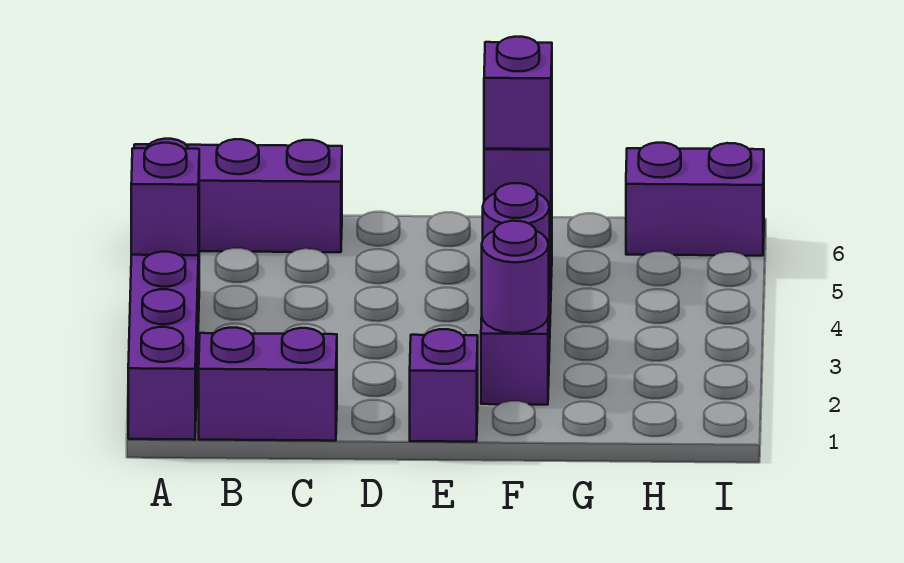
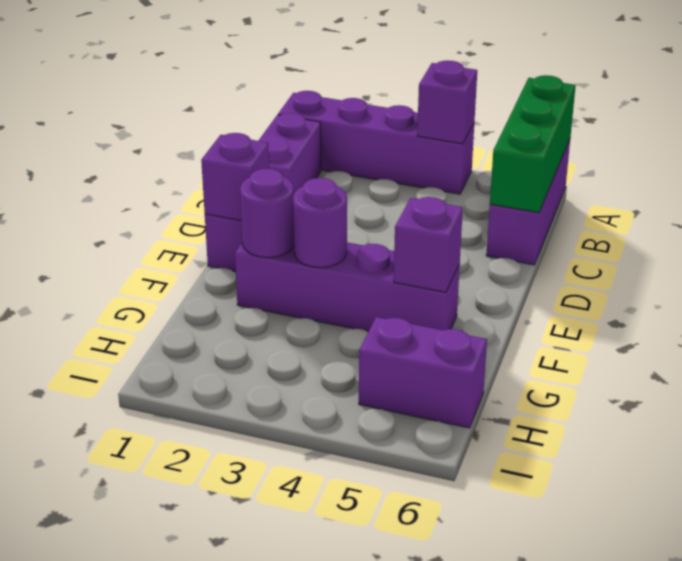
none -> green 1x3 brick [490,75,576,213]
purple 1x1 brick [484,37,552,149] -> purple 1x1 brick moved to [201,133,269,221]
purple 1x2 brick [626,143,764,256] -> purple 1x2 brick turned to [359,317,487,428]

